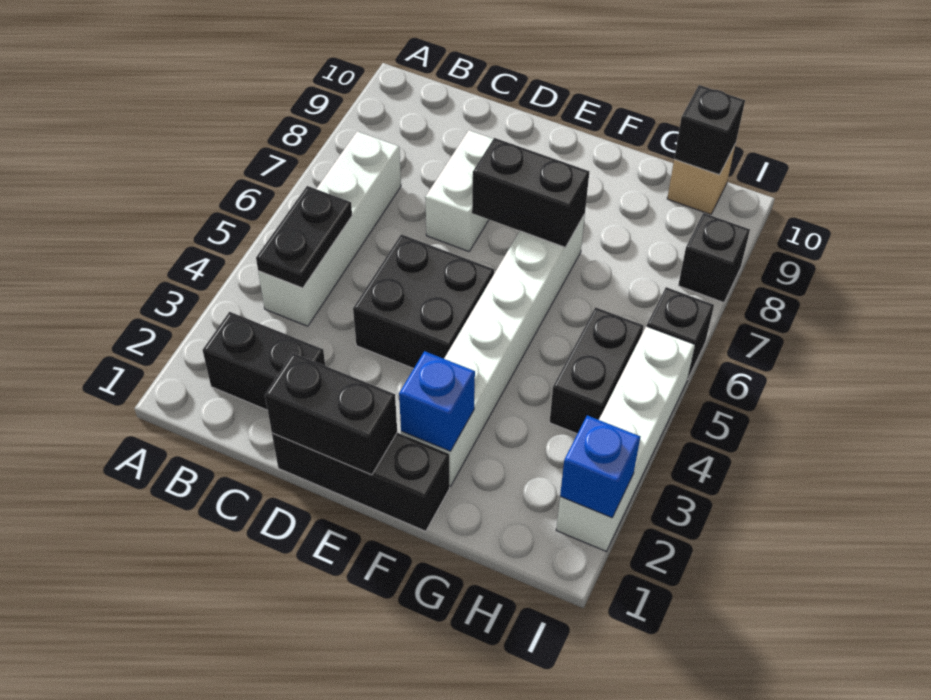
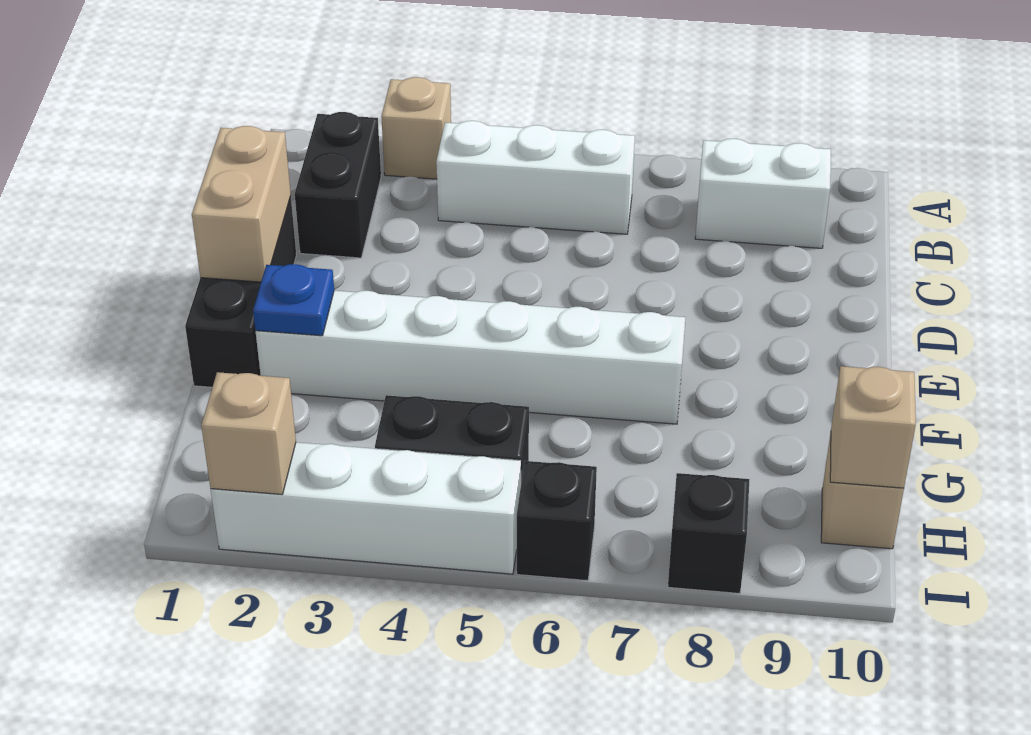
none -> tan 1x1 brick [381,77,451,179]
white 1x4 brick [258,131,401,326] -> white 1x3 brick [436,121,635,234]
black 1x2 plate [256,186,352,288] -> none
black 1x2 brick [265,353,397,475] -> tan 1x2 brick [192,126,291,282]
black 2x2 brick [353,234,494,369] -> none
white 1x2 brick [425,130,493,252] -> white 1x2 brick moved to [695,139,831,248]
black 1x2 brick [472,138,589,247] -> none
blue 1x1 brick [399,351,475,451] -> blue 1x1 plate [253,264,334,336]
black 1x1 brick [674,85,745,175] -> tan 1x1 brick [830,366,916,488]
blue 1x1 brick [560,415,640,518] -> tan 1x1 brick [201,372,296,494]

